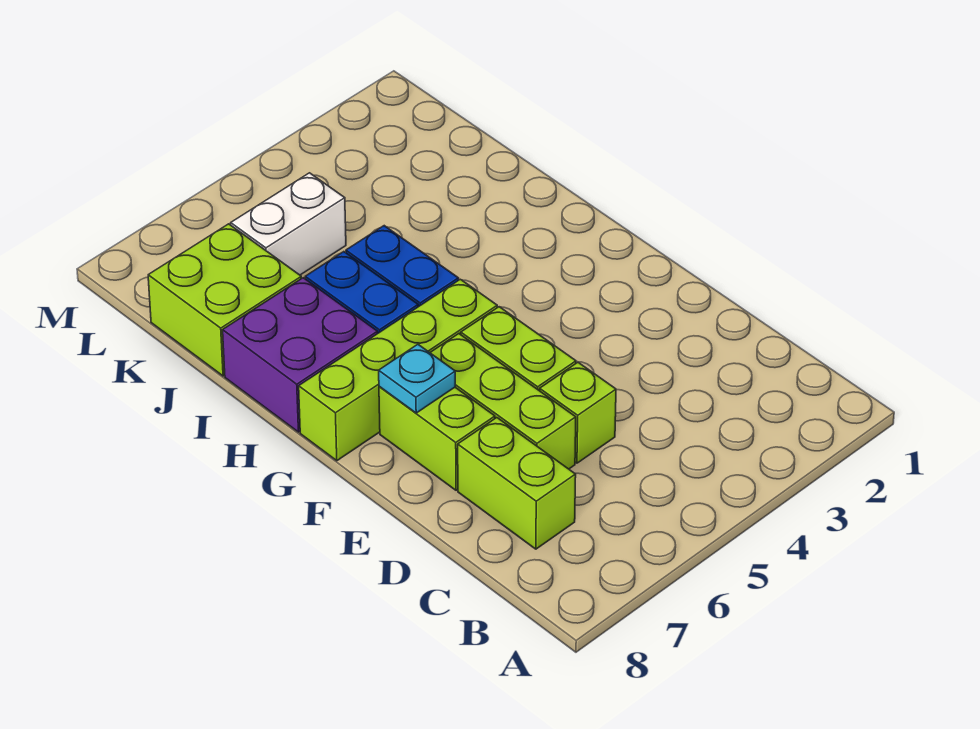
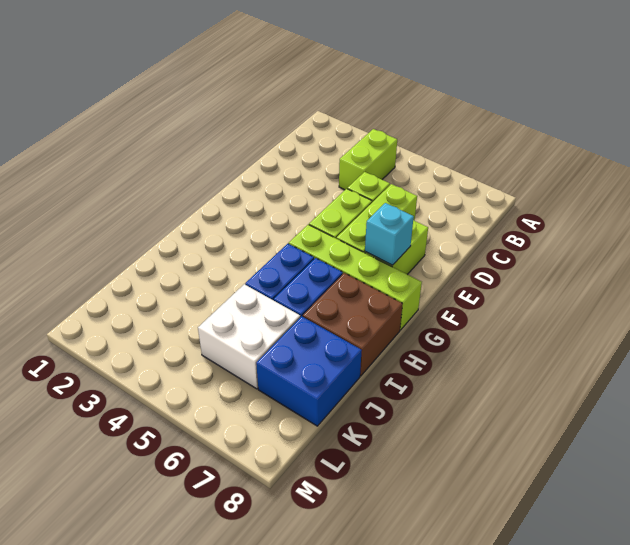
lime 1x2 brick [458,418,576,549] -> lime 1x2 brick moved to [339,129,397,190]
cyan 1x1 plate [379,344,455,413] -> cyan 1x1 brick [365,203,414,265]
purple 2x2 brick [223,278,378,432] -> brown 2x2 brick [303,273,403,376]
lime 2x2 brick [148,224,301,376] -> blue 2x2 brick [256,316,362,426]
white 1x2 brick [231,173,346,275] -> white 2x2 brick [198,284,300,389]

